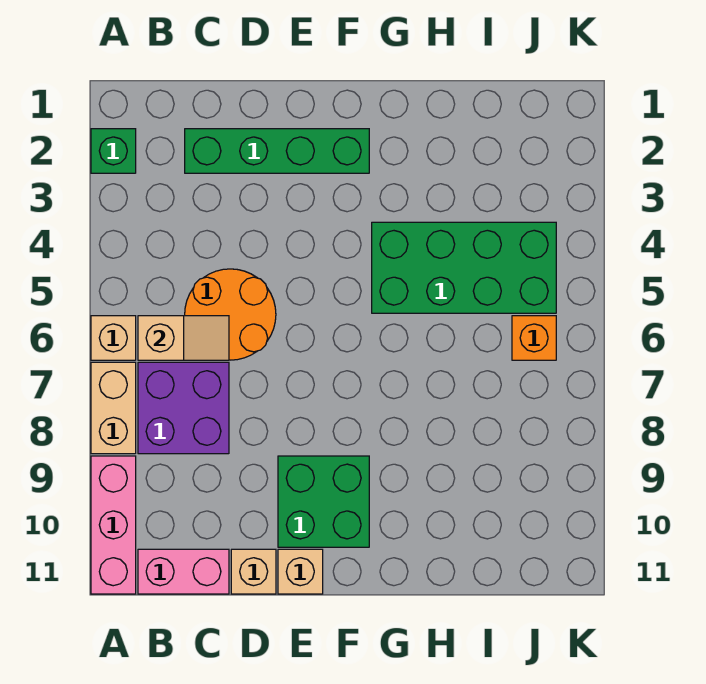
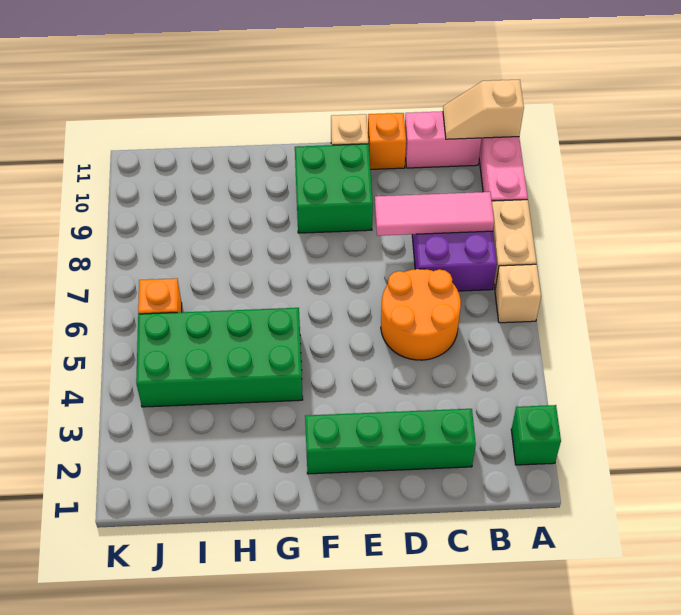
tan 1x2 slope [138,316,229,360] -> tan 1x2 slope moved to [443,79,524,139]
none -> pink 1x3 tile [375,192,494,236]
tan 1x1 brick [231,549,276,594] -> orange 1x1 brick [368,113,406,169]

